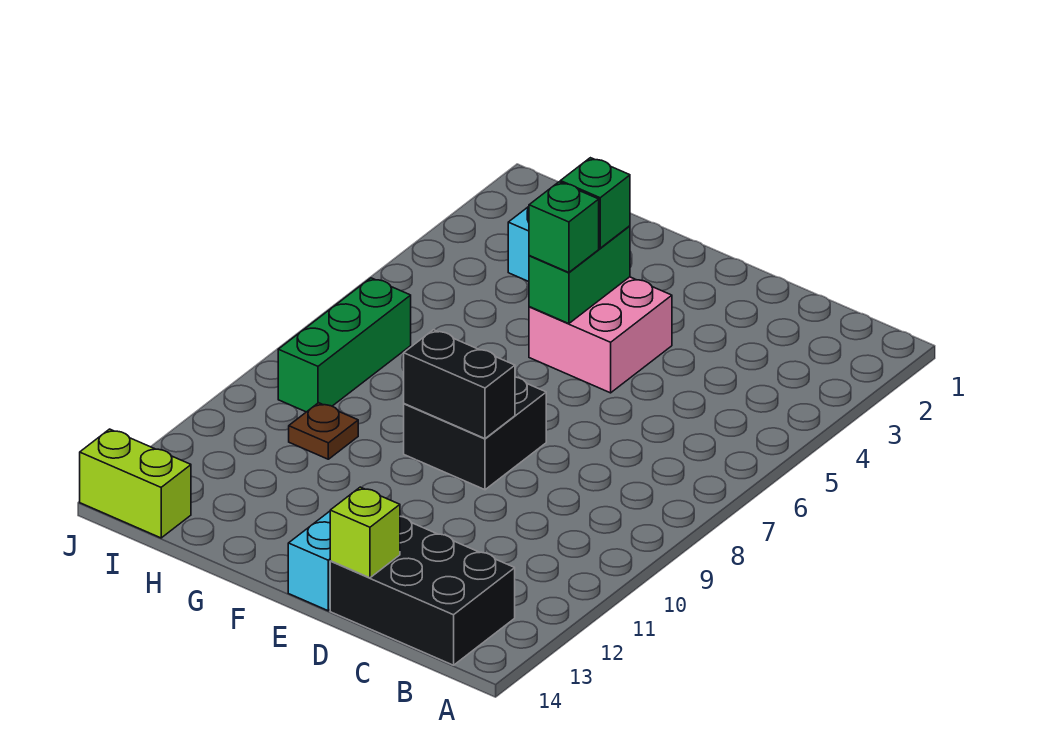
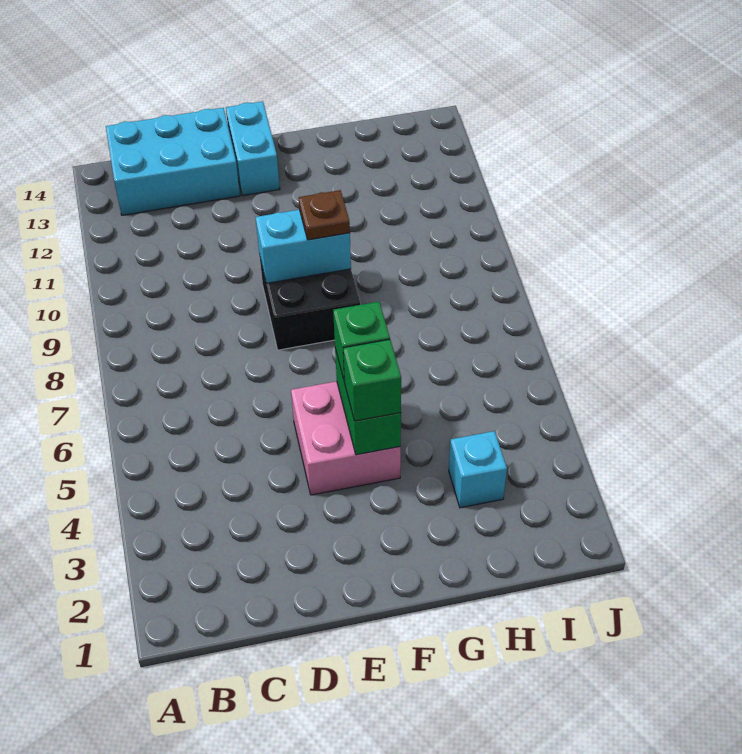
black 2x3 brick [330,516,515,665] -> cyan 2x3 brick [106,108,240,215]
lime 1x1 brick [330,487,400,578] -> none
black 1x2 brick [404,330,515,438] -> cyan 1x2 brick [255,210,351,283]
brown 1x1 plate [289,403,358,459] -> brown 1x1 plate moved to [299,190,350,240]
green 1x3 brick [278,278,411,412] -> none
lime 1x2 brick [80,429,191,538] -> none

